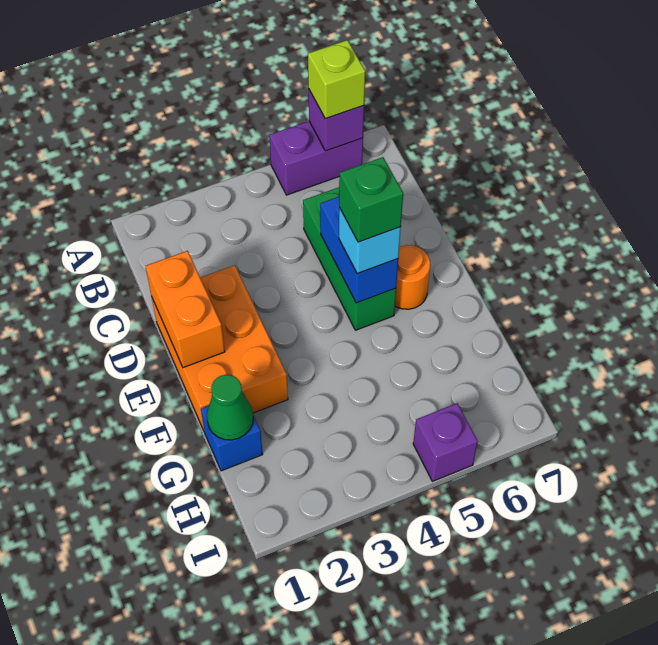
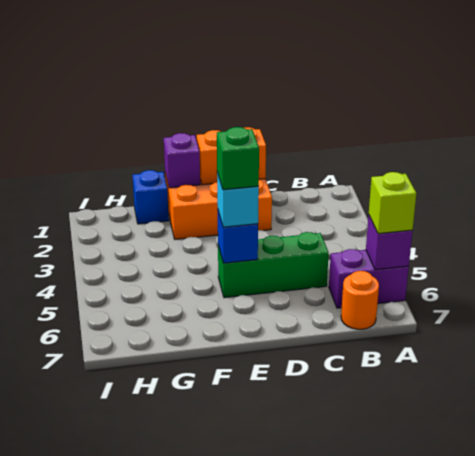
purple 1x2 brick [269,121,363,195] -> purple 1x2 brick turned to [329,249,409,308]
blue 1x2 brick [320,197,398,303] -> blue 1x1 brick [218,211,258,263]
orange 1x1 round brick [395,245,430,309] -> orange 1x1 round brick moved to [341,271,379,329]
green 1x1 cone [207,374,253,440] -> none
purple 1x1 brick [413,403,478,481] -> purple 1x1 brick moved to [164,133,200,188]

